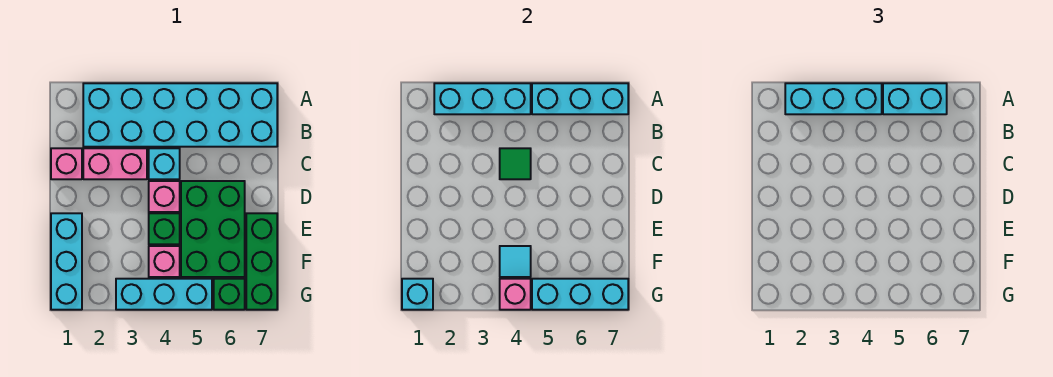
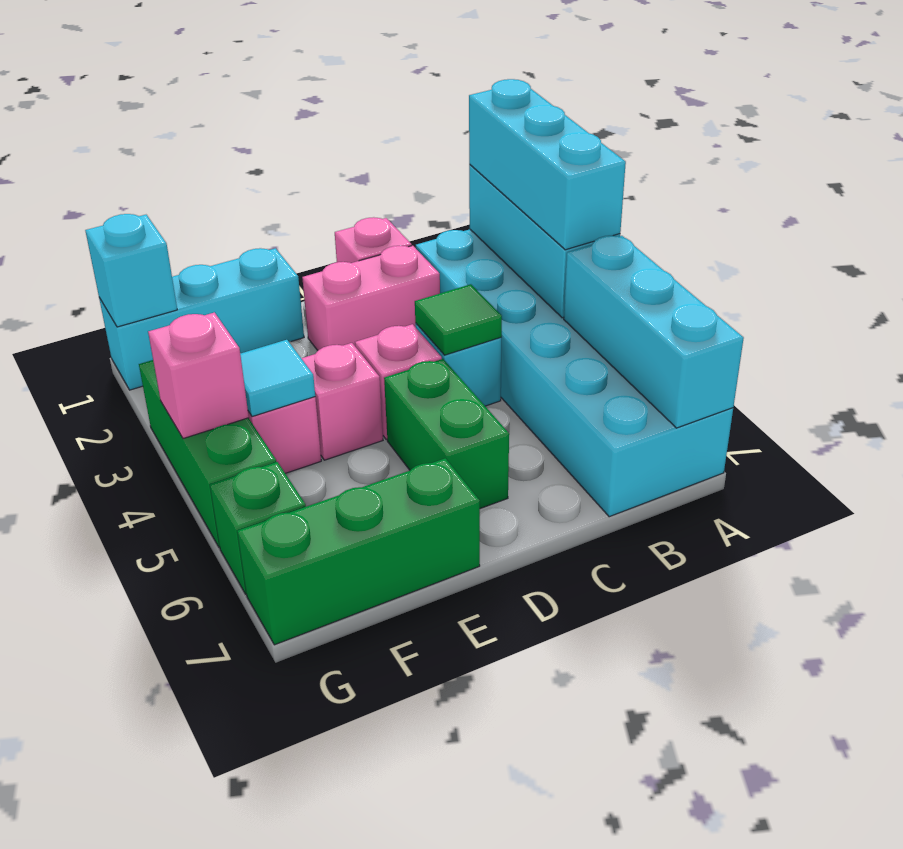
cyan 1x2 brick [883,83,947,114] -> none
pink 1x2 brick [83,148,147,179] -> pink 1x2 brick turned to [302,246,440,351]
green 2x3 brick [181,181,245,277] -> green 1x2 brick [384,359,509,509]
green 1x1 brick [149,213,180,244] -> pink 1x1 brick [301,343,383,460]
cyan 1x3 brick [116,279,212,310] -> green 1x3 brick [139,360,276,548]
cyan 1x3 brick [532,279,628,310] -> none

